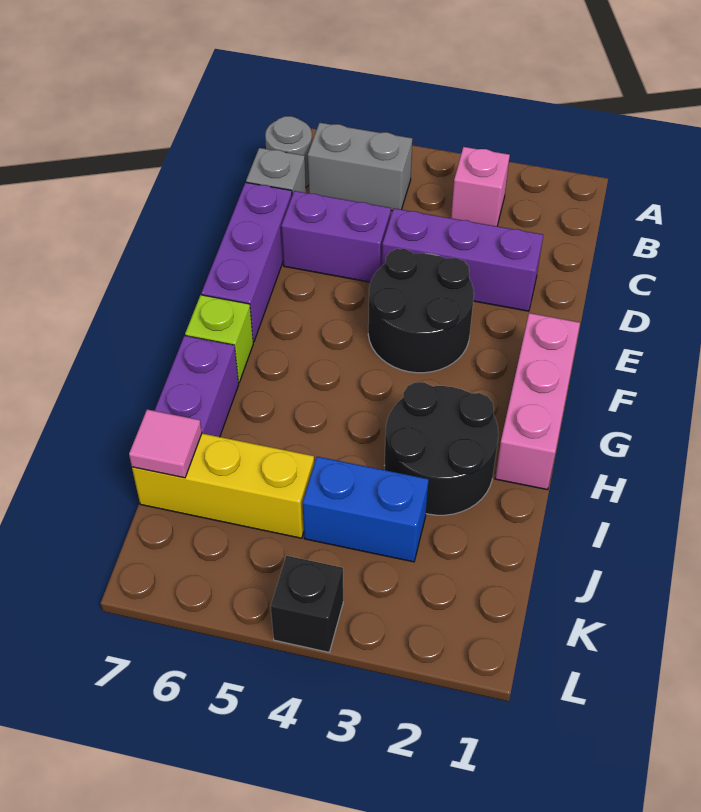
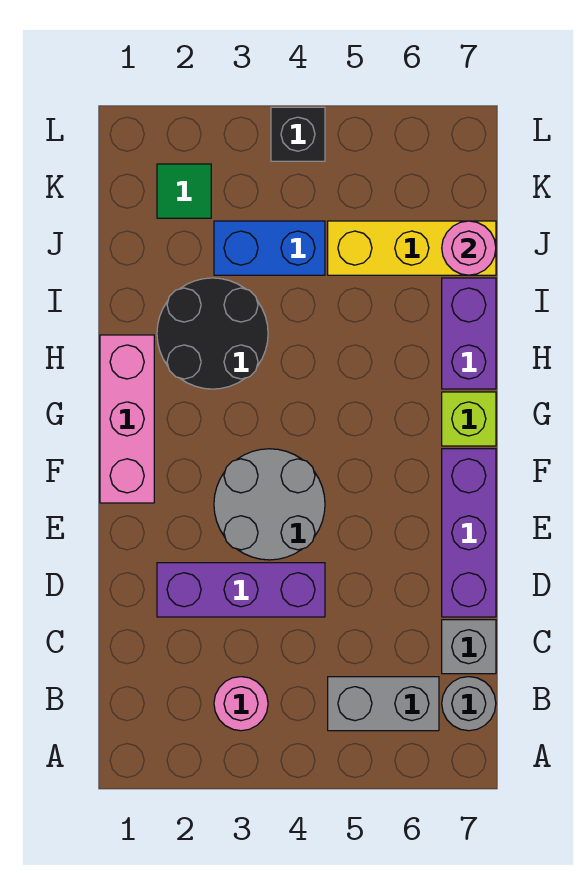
pink 1x1 brick [451,147,510,226] -> pink 1x1 round brick [214,677,268,731]
purple 1x2 brick [281,191,391,282] -> none
black 2x2 round brick [368,249,474,373] -> grey 2x2 round brick [214,449,325,560]
pink 1x1 tile [129,409,202,478] -> pink 1x1 round brick [442,221,496,275]
none -> green 1x1 tile [157,164,211,218]

